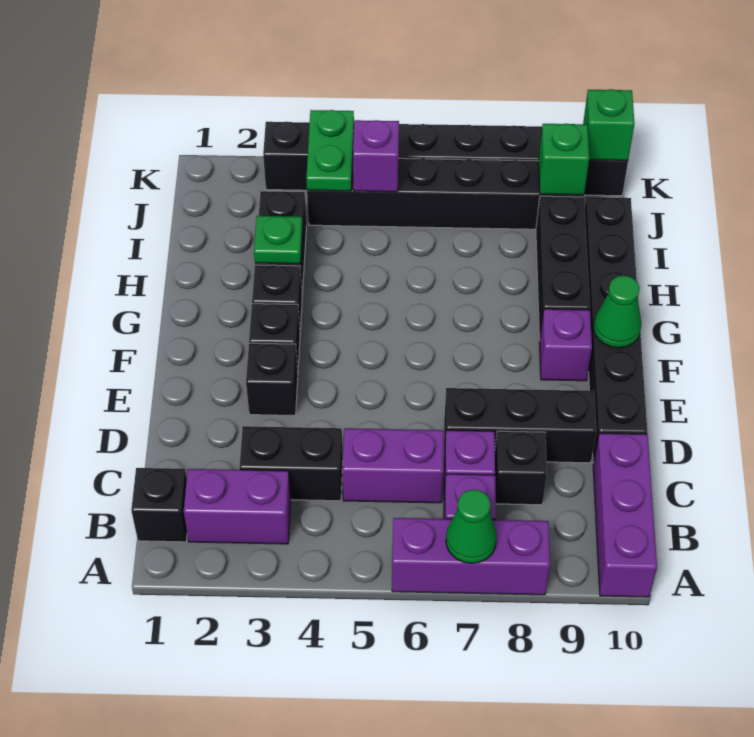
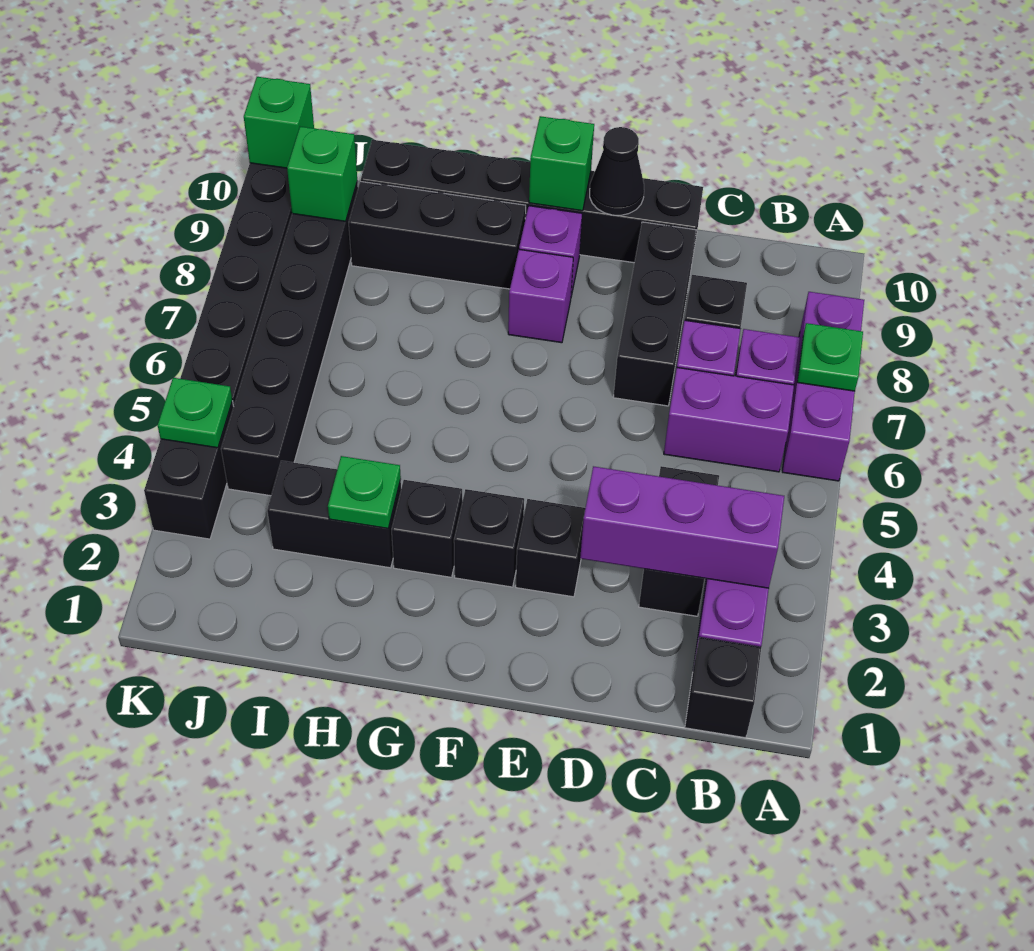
green 1x1 cone [446,489,497,563] -> green 1x1 plate [797,323,863,391]
purple 1x3 brick [593,433,657,597] -> purple 1x3 brick moved to [580,466,784,588]
purple 1x2 brick [343,428,444,503] -> purple 1x2 brick turned to [664,368,794,472]
none -> black 1x1 cone [590,127,644,215]
green 1x1 cone [594,275,641,348] -> green 1x1 brick [529,116,594,211]
green 1x2 plate [306,110,354,191] -> green 1x1 plate [158,378,232,448]
purple 1x1 brick [353,120,399,192] -> purple 1x1 brick moved to [508,249,573,343]

